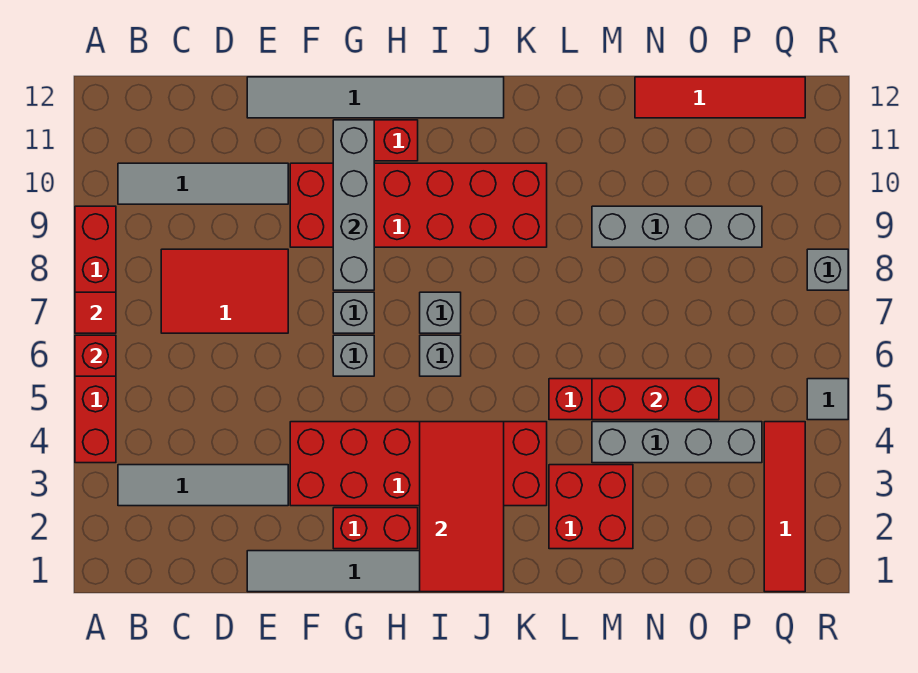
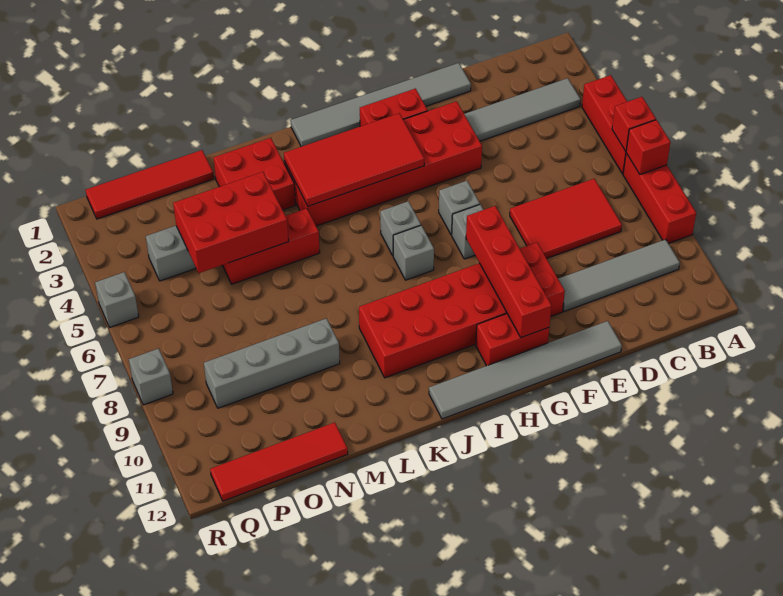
red 1x1 tile [75,292,116,333] -> red 1x1 brick [626,120,671,174]
grey 1x4 brick [333,120,374,290] -> red 1x4 brick [466,206,552,338]
red 2x4 tile [420,422,504,592] -> red 2x4 tile turned to [284,113,424,206]
red 1x3 brick [592,379,719,420] -> red 2x3 brick [173,172,289,273]
red 1x4 tile [764,422,805,592] -> red 1x4 tile turned to [86,150,214,219]
grey 1x1 tile [807,379,848,420] -> grey 1x1 brick [95,272,139,327]

